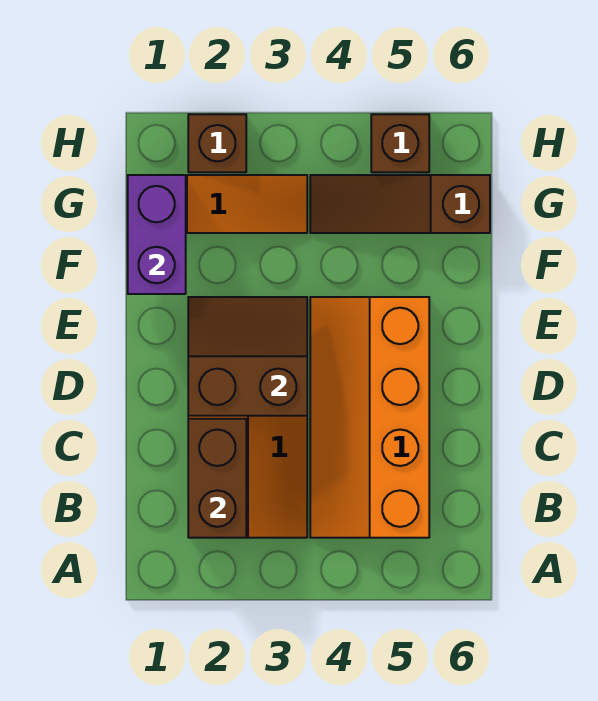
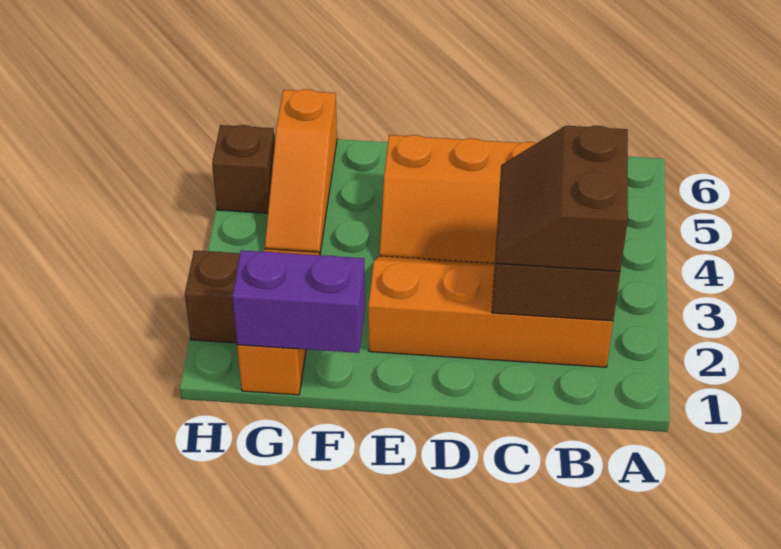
brown 2x2 slope [188,297,307,416] -> brown 2x2 slope moved to [495,126,628,271]
brown 1x3 slope [310,175,490,233] -> orange 1x3 slope [265,89,337,255]

